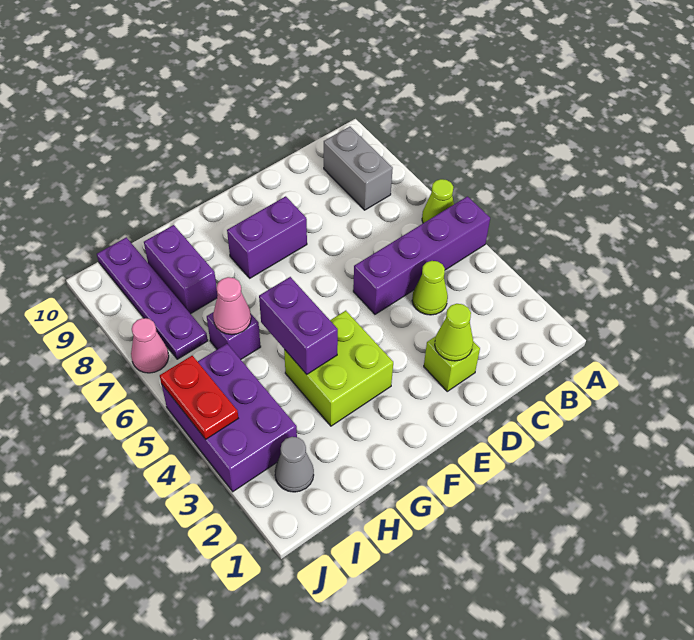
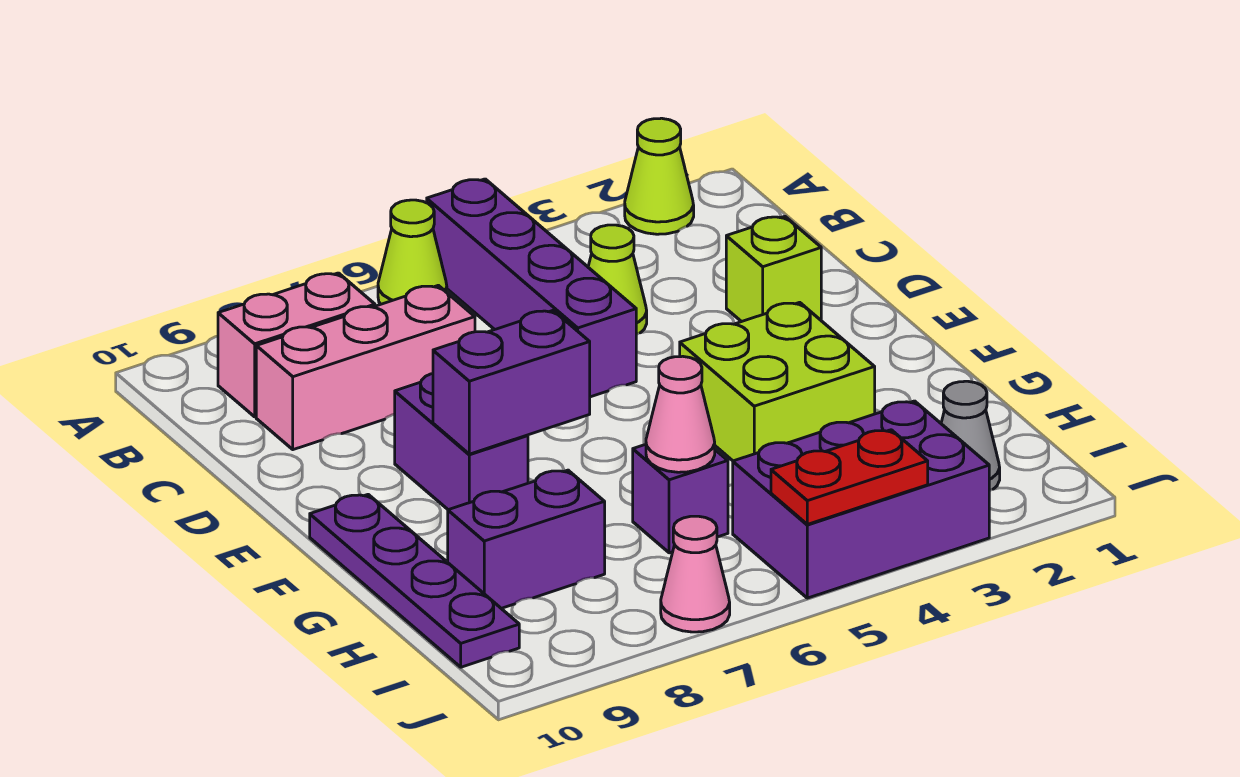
grey 1x2 brick [324,127,393,210] -> pink 1x2 brick [218,273,375,417]
none -> pink 1x3 brick [256,285,475,450]
lime 1x1 cone [435,304,473,361] -> lime 1x1 cone moved to [625,118,694,234]
purple 1x2 brick [259,277,338,374] -> purple 1x2 brick moved to [433,311,590,454]
purple 1x4 plate [97,237,208,359] -> purple 1x4 plate turned to [310,495,519,667]

